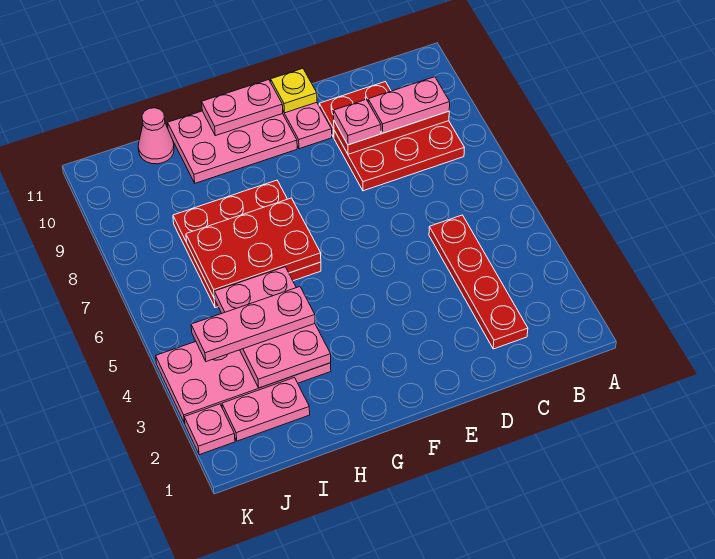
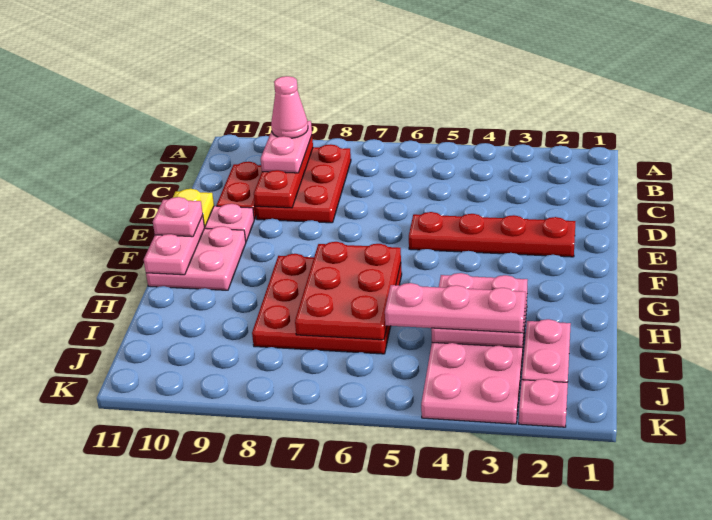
red 1x4 plate [429,215,528,349] -> red 1x4 plate moved to [409,212,576,257]
pink 1x1 plate [334,99,381,145] -> pink 1x1 plate moved to [153,197,203,237]
pink 2x3 plate [168,111,297,183] -> pink 2x2 plate [146,226,246,290]
pink 2x3 plate [214,267,331,388] -> pink 2x2 plate [431,273,527,347]
pink 1x3 plate [191,287,315,362] -> pink 1x3 plate turned to [385,283,525,333]
pink 1x1 cone [138,108,174,164] -> pink 1x1 cone moved to [271,76,308,138]

